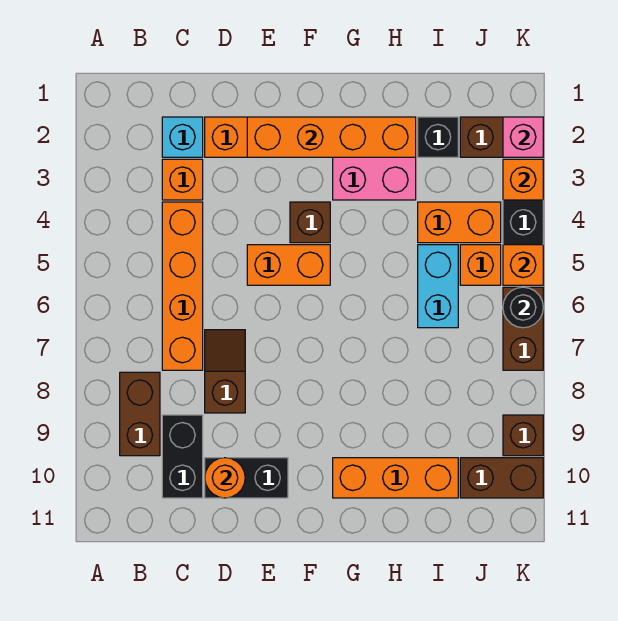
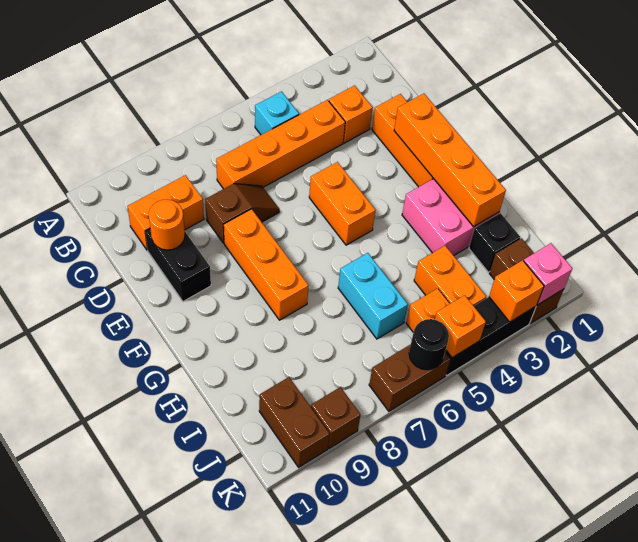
brown 1x2 brick [120,372,160,456] -> none
cyan 1x1 brick [162,117,203,157] -> cyan 1x1 brick moved to [255,92,299,135]
black 1x2 brick [162,415,203,498] -> orange 1x2 brick [127,175,204,250]
brown 1x1 brick [290,202,330,243] -> none
orange 1x3 brick [333,458,458,498] -> orange 1x3 brick moved to [224,209,309,320]
cyan 1x2 brick [418,245,458,328] -> cyan 1x2 brick turned to [338,253,408,339]

